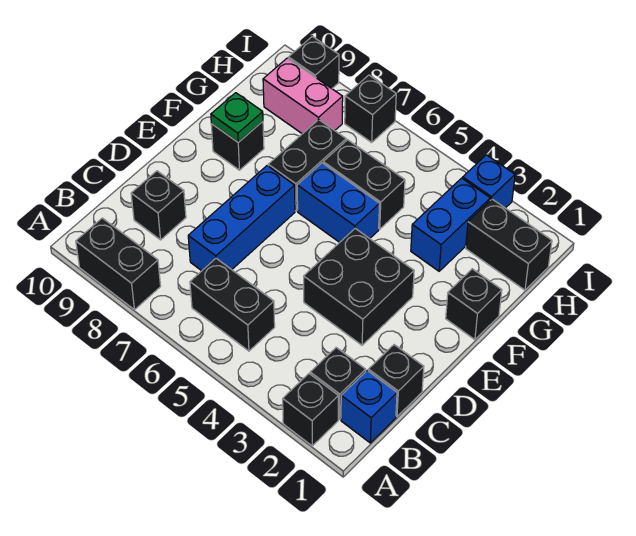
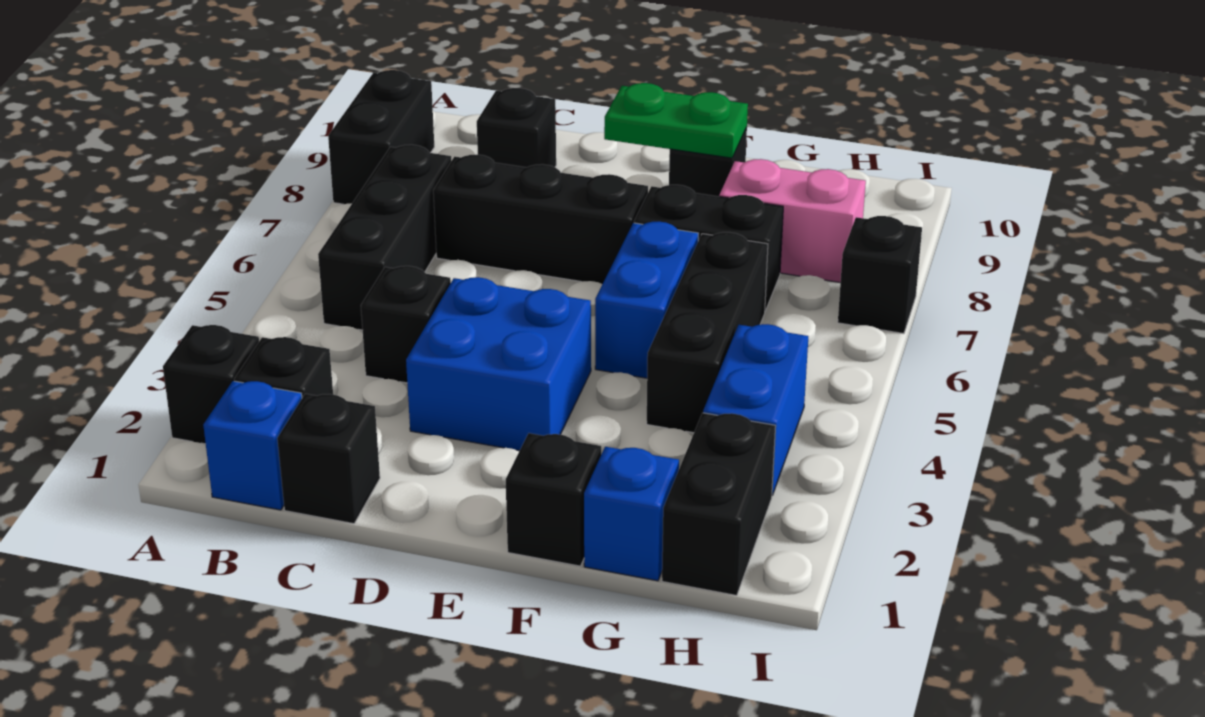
black 1x2 brick [190,258,275,351] -> black 1x3 brick [318,145,451,330]
blue 1x3 brick [188,166,295,271] -> black 1x3 brick [433,155,648,284]
black 2x2 brick [304,229,414,345] -> blue 2x2 brick [406,277,591,451]
green 1x1 plate [211,93,263,142] -> green 1x2 plate [604,83,748,158]
blue 1x2 brick [411,178,490,271] -> blue 1x2 brick turned to [703,324,808,495]
black 1x2 brick [323,140,405,229] -> black 1x3 brick [647,232,768,433]
pink 1x2 brick [263,58,343,134] -> pink 1x2 brick turned to [719,159,866,283]
blue 1x1 brick [463,155,515,208] -> blue 1x1 brick moved to [584,447,679,581]
black 1x1 brick [288,36,339,88] -> black 1x1 brick moved to [361,266,451,383]

